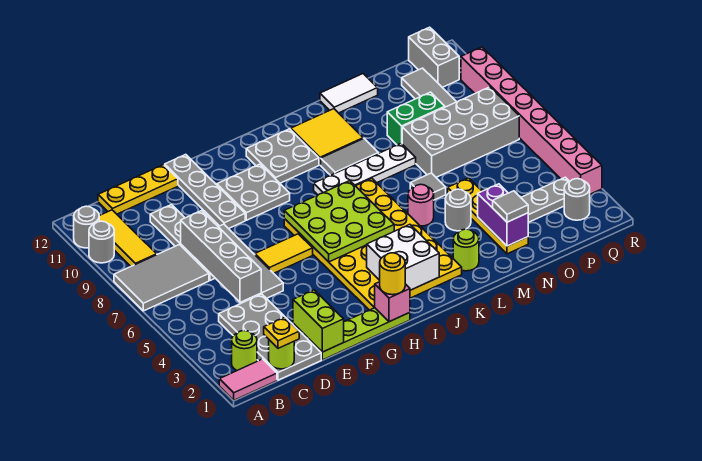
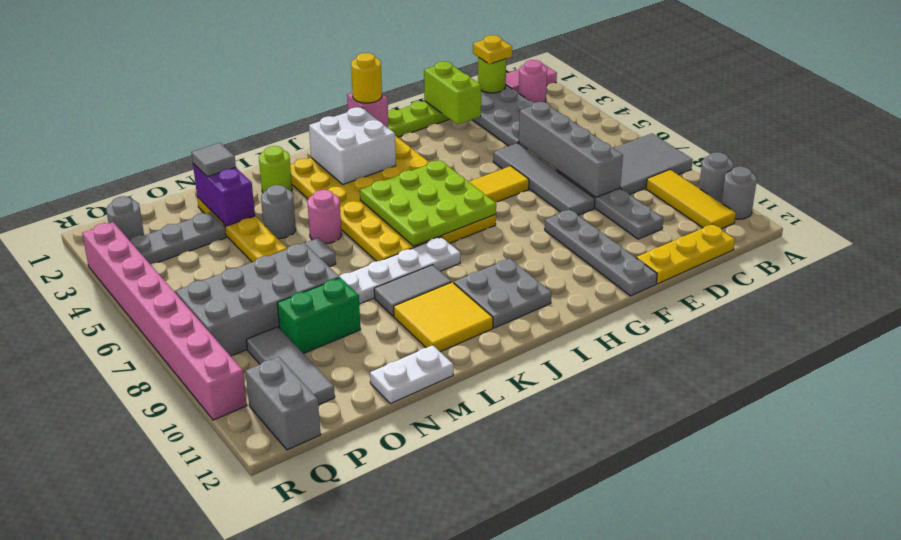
lime 1x1 round brick [232,330,257,370] -> pink 1x1 round brick [518,60,547,103]
grey 2x2 plate [217,164,290,220] -> none
white 1x2 tile [320,74,378,113] -> white 1x2 plate [370,345,453,404]

